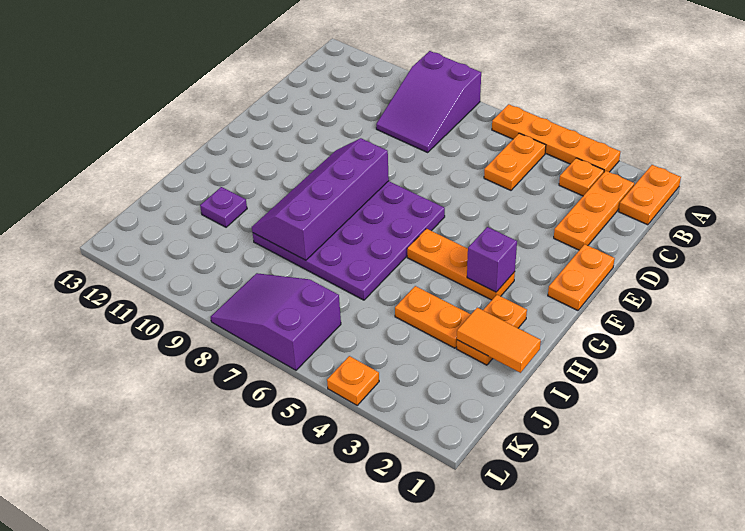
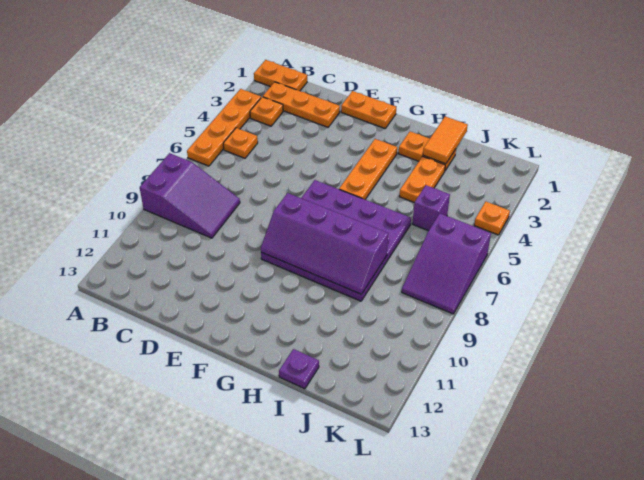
orange 1x2 plate [484,133,546,190] -> orange 1x1 plate [223,128,258,158]
purple 1x1 brick [467,227,517,292] -> purple 1x1 brick moved to [412,185,450,231]
purple 1x1 plate [200,187,247,227] -> purple 1x1 plate moved to [279,349,319,389]

